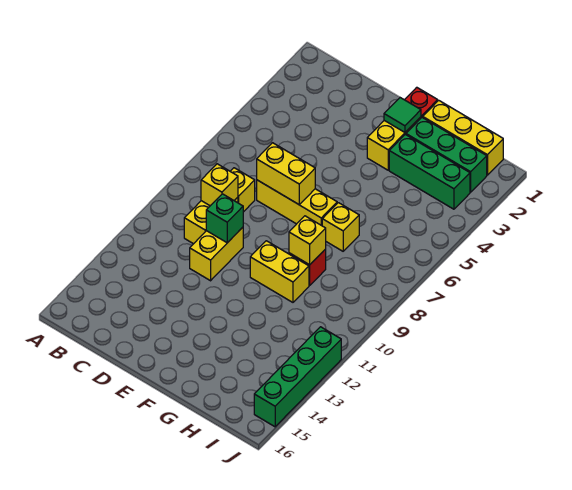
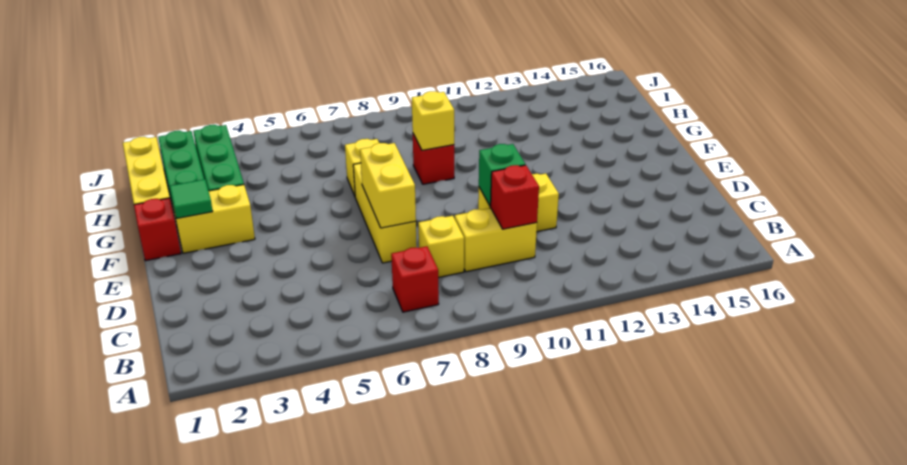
none -> red 1x1 brick [391,246,439,312]
yellow 1x1 brick [201,164,238,206] -> none
none -> red 1x1 brick [491,165,539,229]
yellow 1x2 brick [250,241,309,302] -> none
green 1x4 brick [254,327,341,427] -> none

